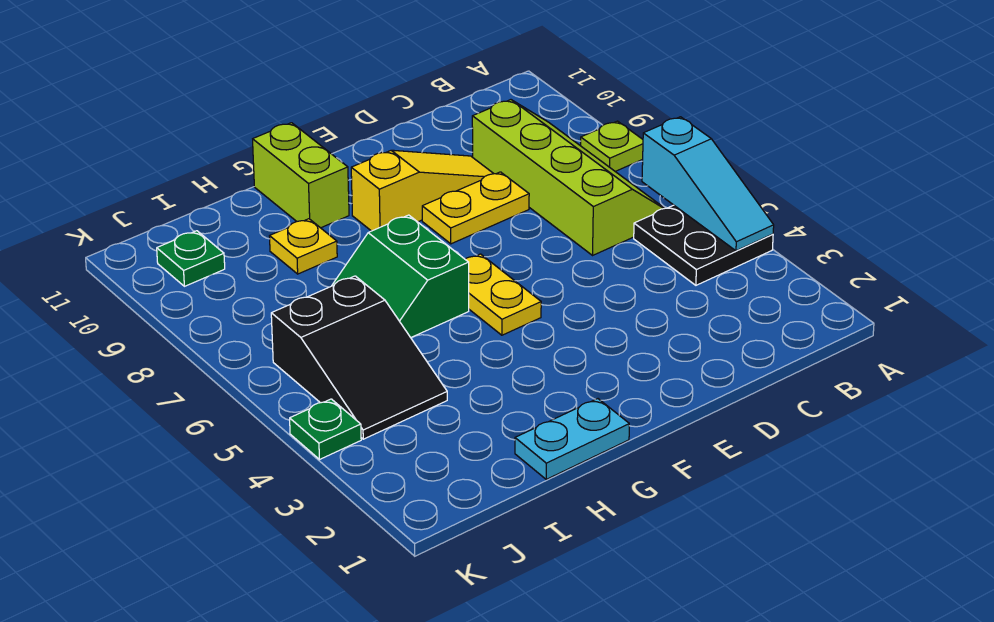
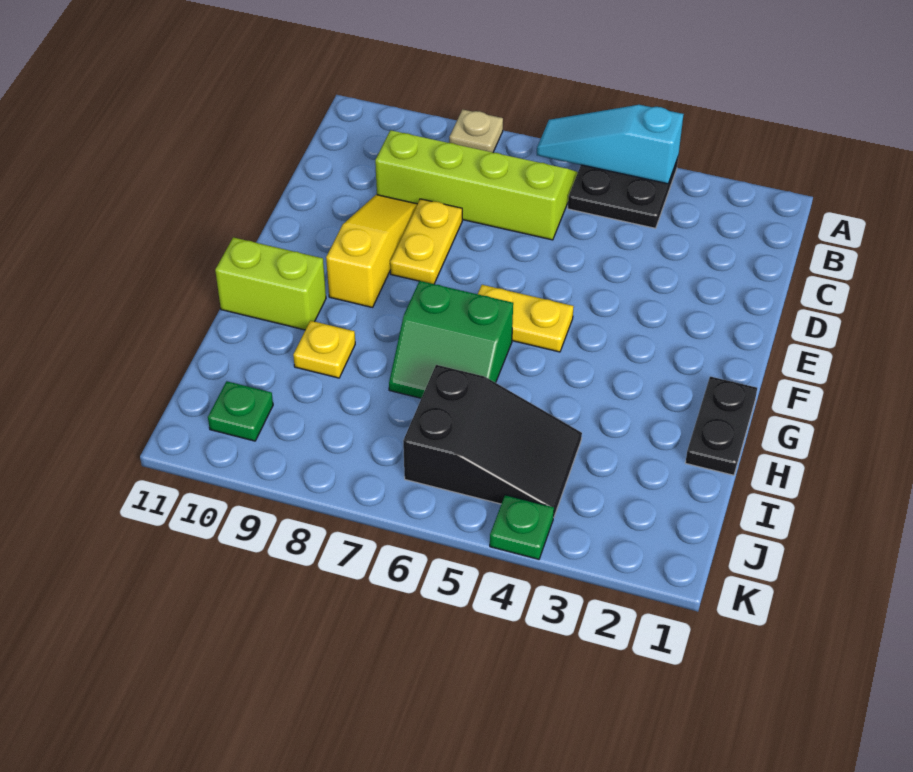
cyan 1x3 slope [642,117,774,251] -> cyan 1x3 slope turned to [537,105,684,184]
lime 1x1 plate [581,121,643,172] -> tan 1x1 plate [449,109,503,153]
cyan 1x2 plate [515,399,629,479] -> black 1x2 plate [685,377,757,475]

